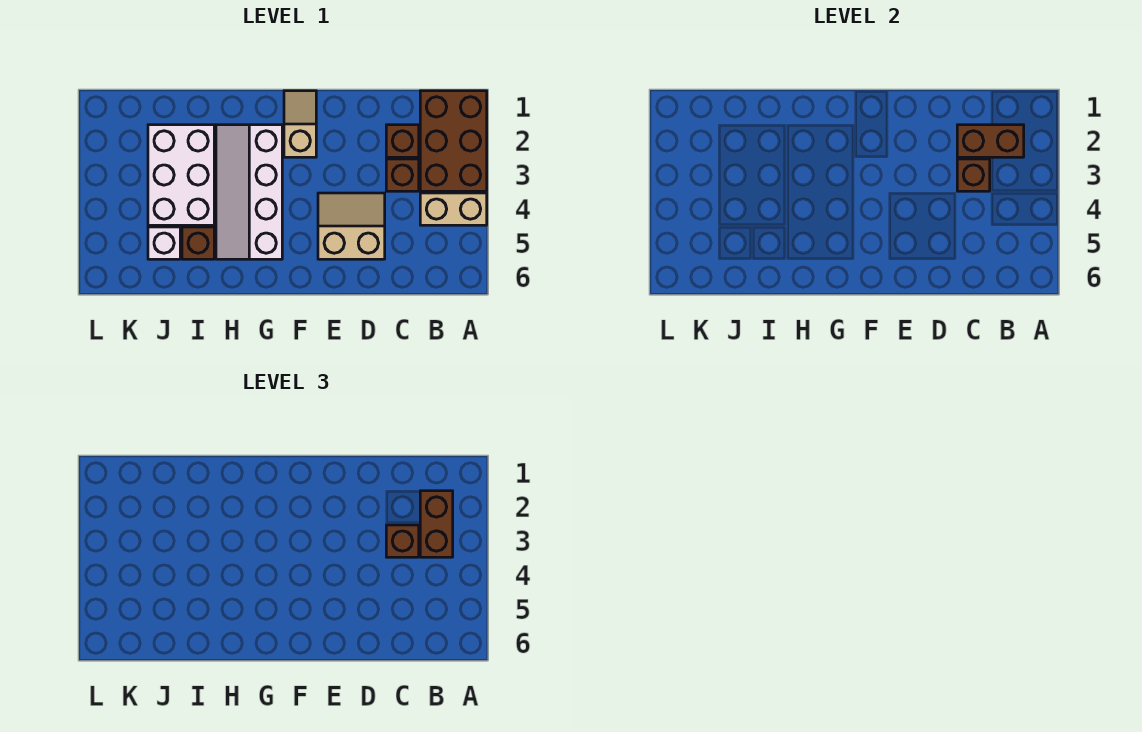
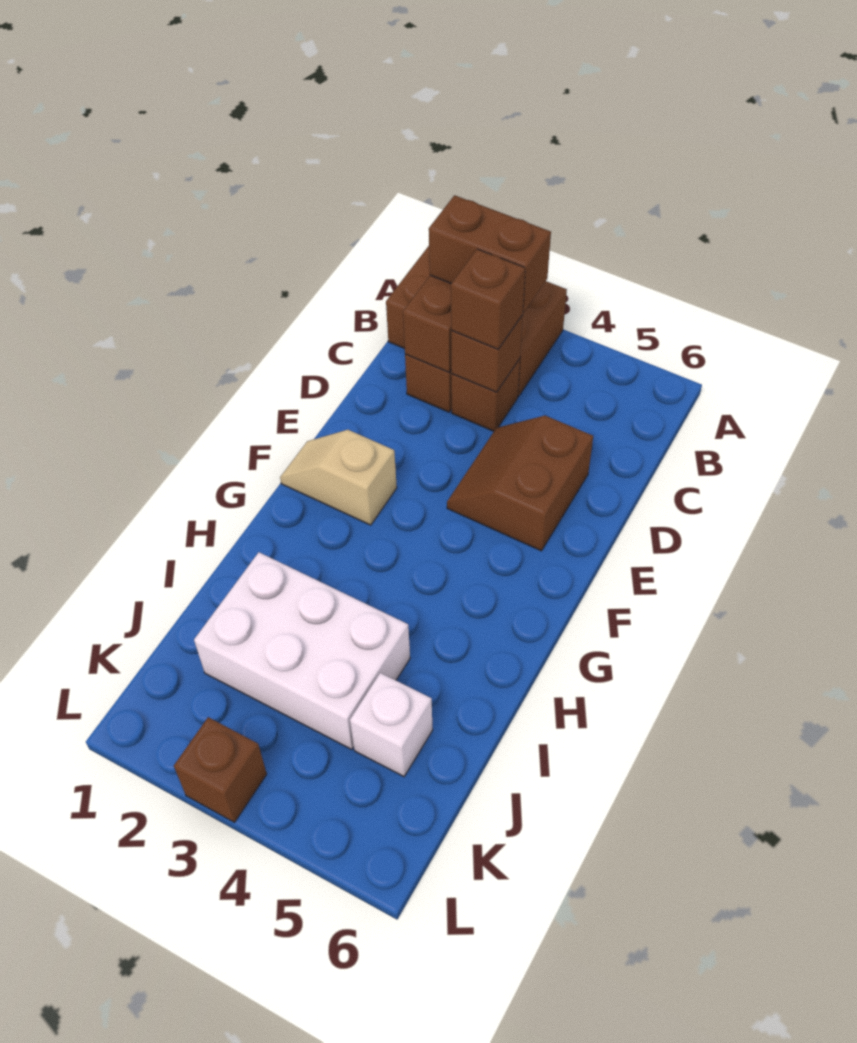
tan 1x2 brick [420,193,487,225] -> none
tan 2x2 slope [318,193,385,259] -> brown 2x2 slope [447,416,593,551]
white 2x4 slope [216,125,282,259] -> none
brown 1x1 brick [182,227,214,259] -> brown 1x1 brick moved to [174,717,267,822]

